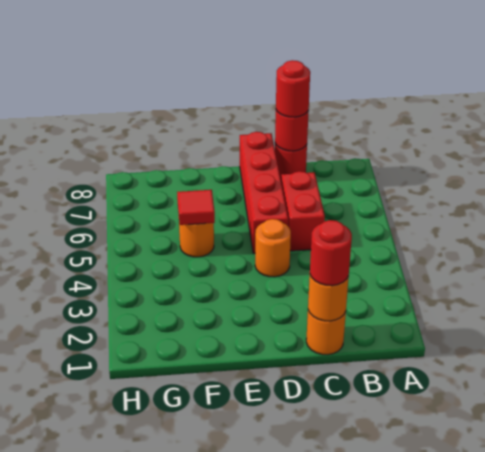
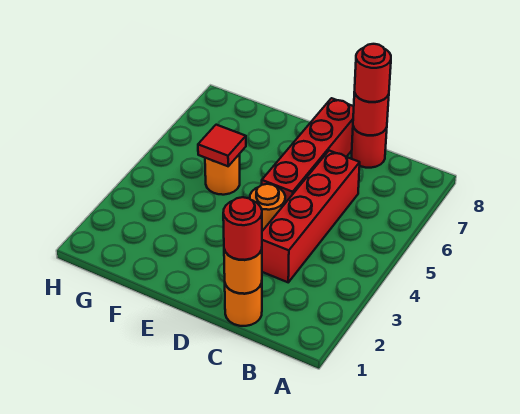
red 1x2 brick [281,171,325,251] -> red 1x4 brick [262,151,360,282]

